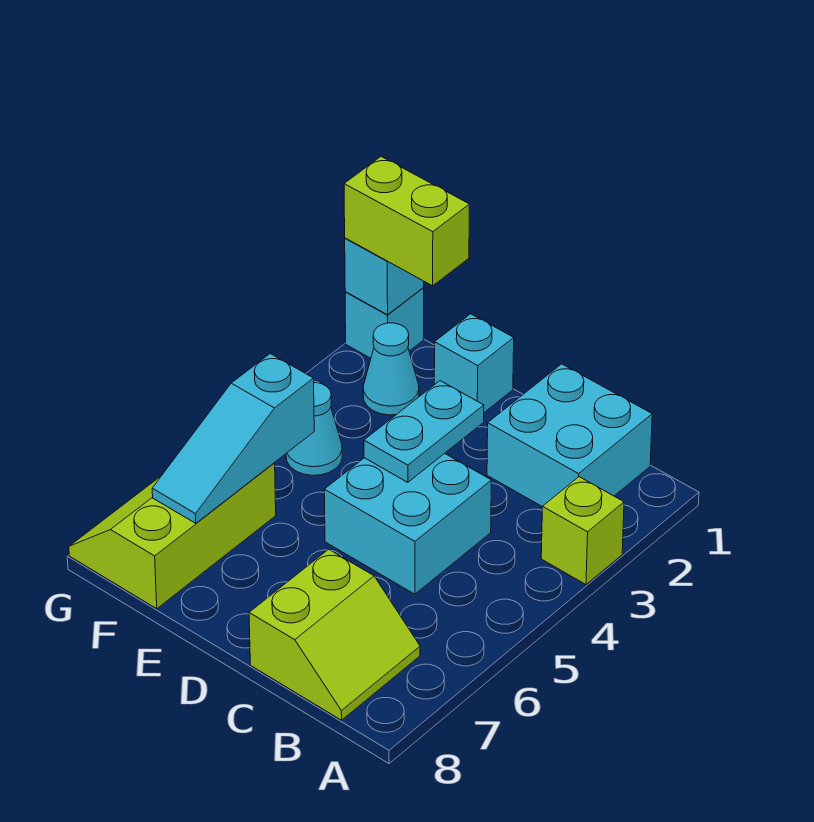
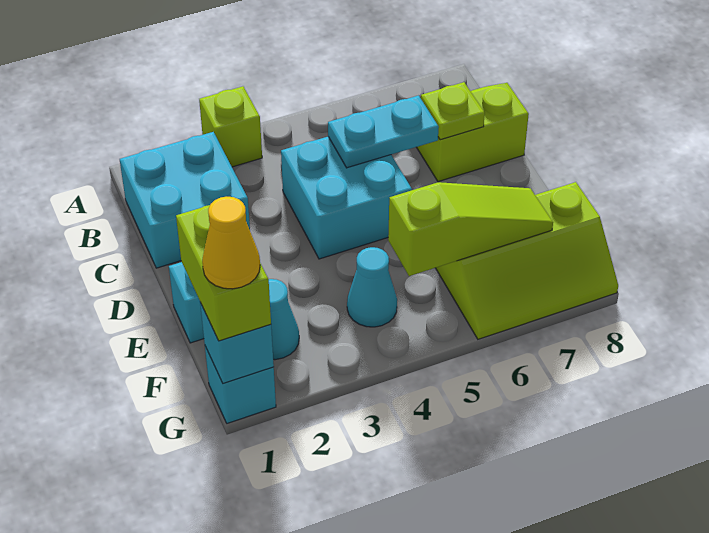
none -> lime 1x1 plate [421,82,485,140]
cyan 1x2 plate [364,381,484,482] -> cyan 1x2 plate moved to [328,96,439,168]
cyan 1x3 slope [152,354,314,523] -> lime 1x3 slope [388,182,553,276]
none -> yellow 1x1 cone [202,196,260,289]

